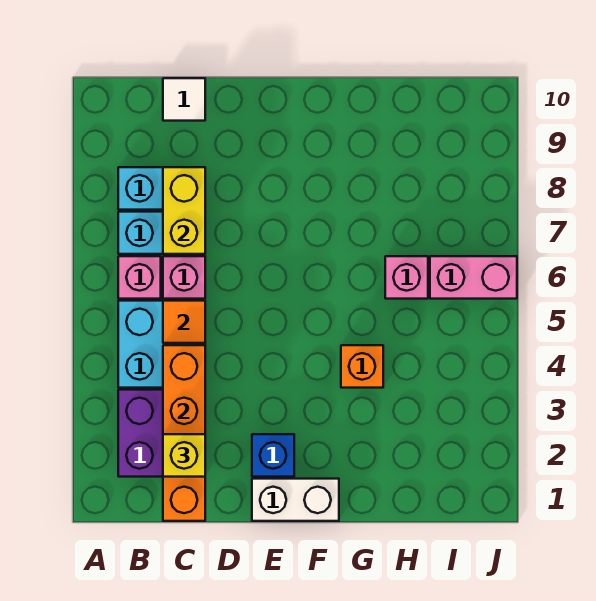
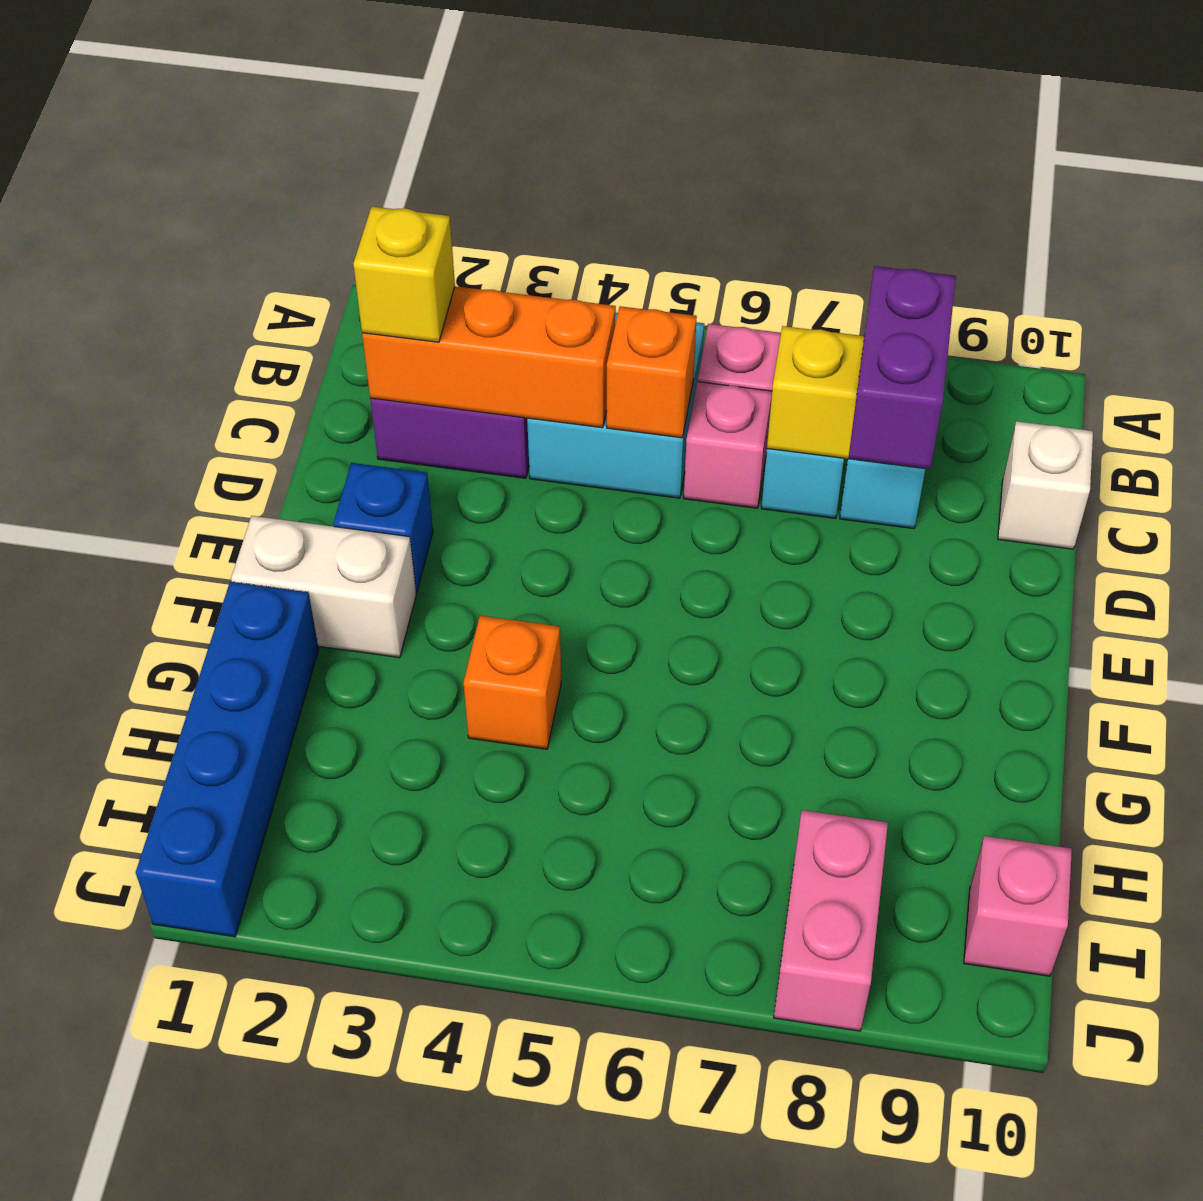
orange 1x4 brick [163,345,205,521] -> orange 1x3 brick [362,286,616,428]
orange 1x1 tile [163,301,205,343] -> orange 1x1 brick [607,306,697,438]
none -> purple 1x2 brick [848,266,956,469]
white 1x1 tile [163,78,205,121] -> white 1x1 brick [998,421,1093,549]
white 1x2 brick [252,479,339,521] -> white 1x2 brick turned to [231,516,416,658]
none -> blue 1x4 brick [136,582,319,937]
pink 1x1 brick [385,256,428,299] -> pink 1x1 brick moved to [964,836,1072,976]
pink 1x2 brick [430,256,517,299] -> pink 1x2 brick moved to [774,810,888,1031]

